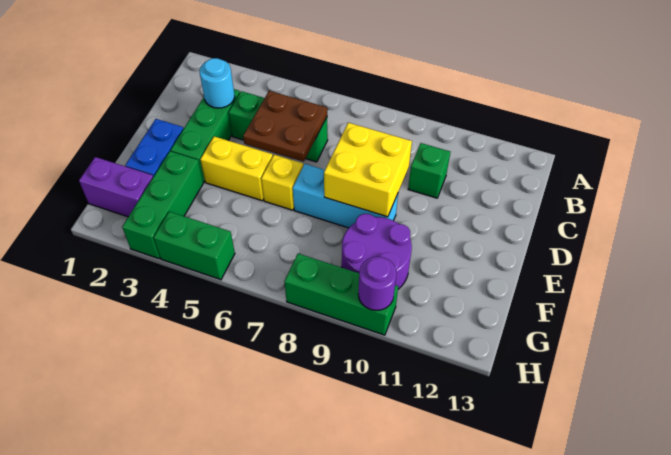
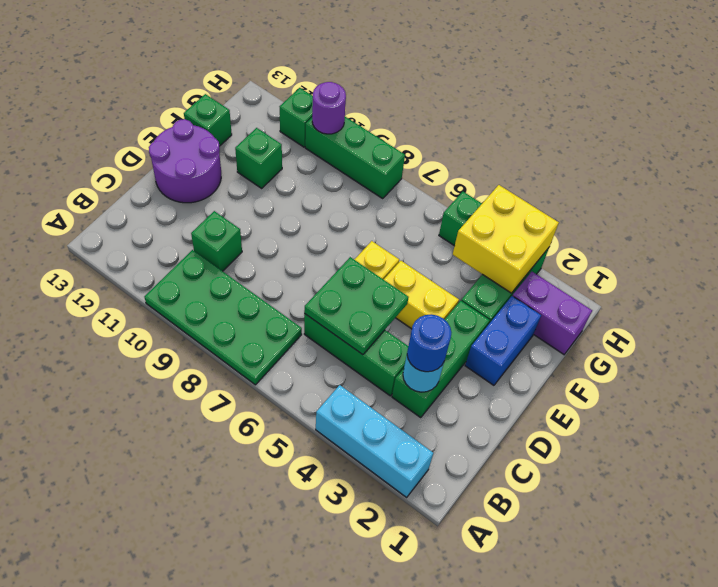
none -> green 2x4 plate [144,250,302,385]
none -> blue 1x1 round brick [407,314,451,372]
brown 2x2 plate [243,91,327,162] -> green 2x2 plate [304,257,409,355]
yellow 2x2 brick [324,123,412,217] -> yellow 2x2 brick moved to [453,185,559,293]
cyan 1x3 brick [293,164,398,228] -> cyan 1x3 brick moved to [316,385,433,497]
purple 2x2 round brick [342,214,412,289] -> purple 2x2 round brick moved to [149,119,221,203]
none -> green 1x1 brick [235,128,282,188]
none -> green 1x1 brick [184,94,232,146]
none -> green 1x1 brick [280,88,313,147]

